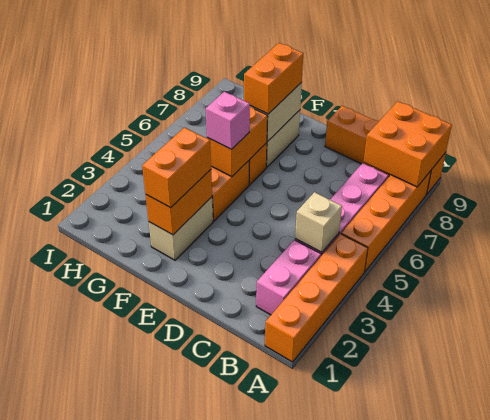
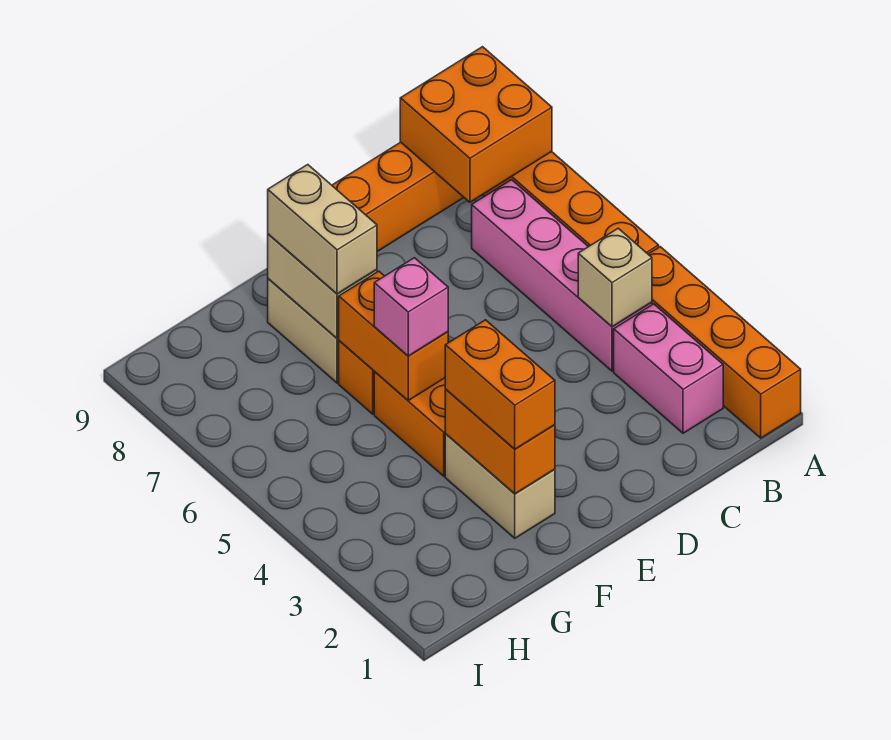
orange 1x2 brick [244,43,303,114] -> tan 1x2 brick [268,165,377,294]

